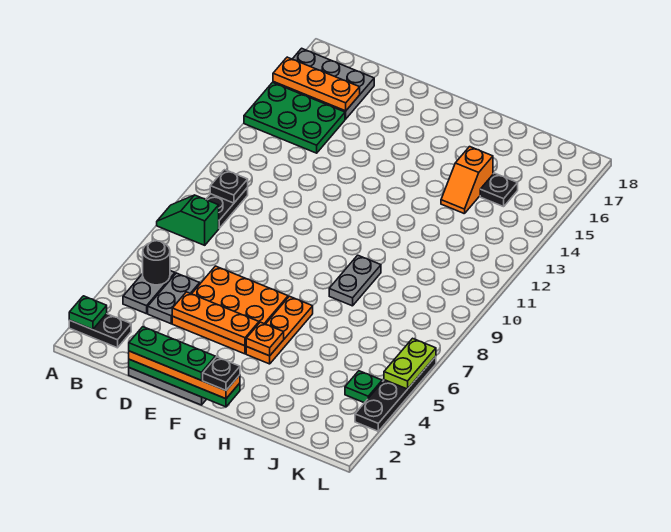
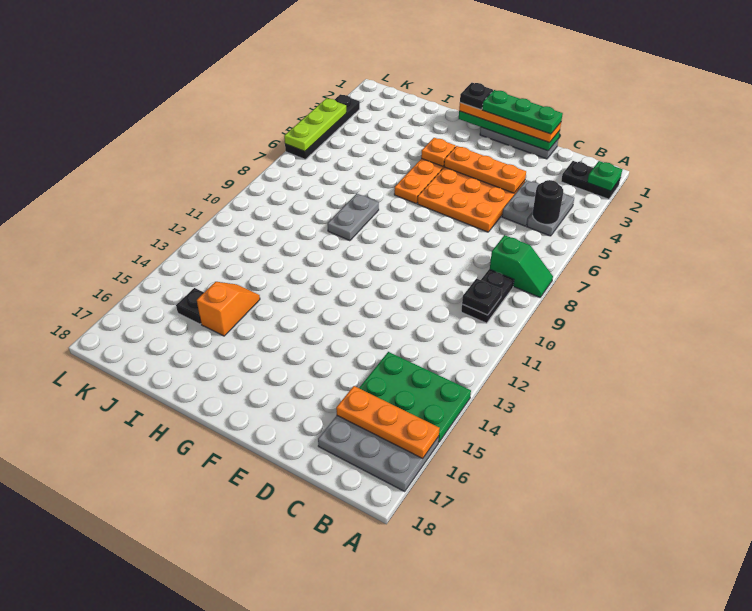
green 1x1 plate [345,371,382,403] -> none
lime 1x2 plate [384,338,436,389] -> lime 1x3 plate [284,98,346,151]

